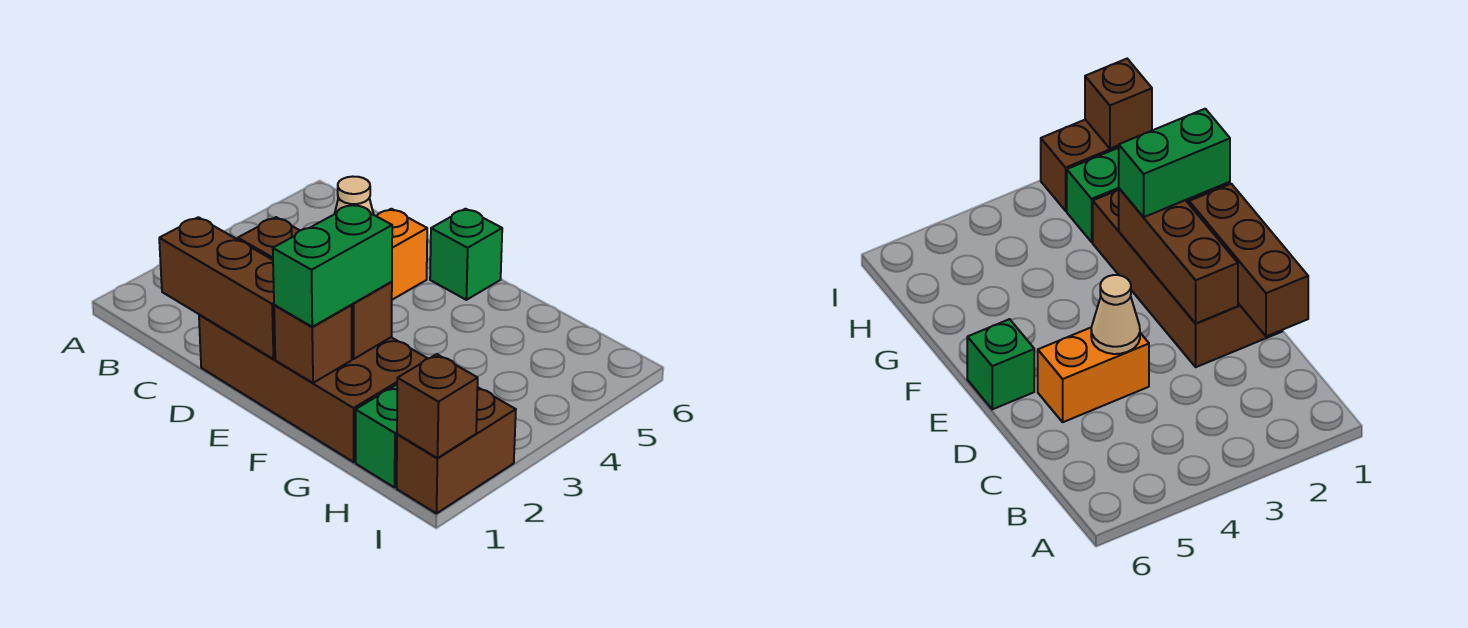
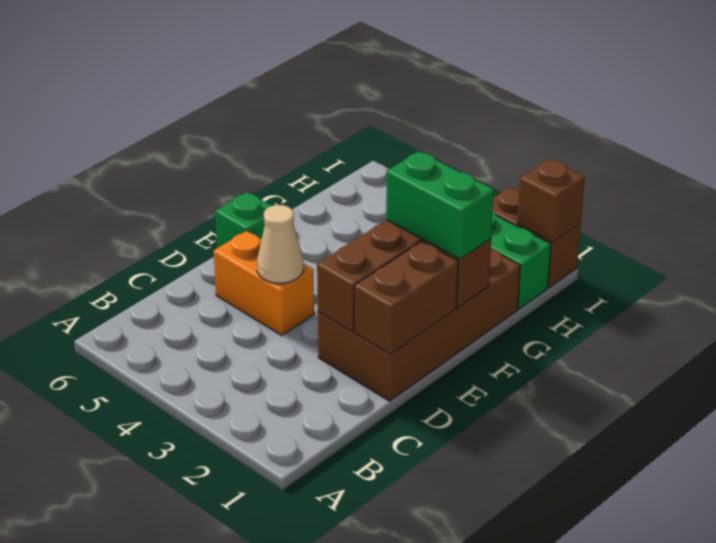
brown 1x3 brick [159,217,275,359] -> brown 1x2 brick [354,242,458,354]

